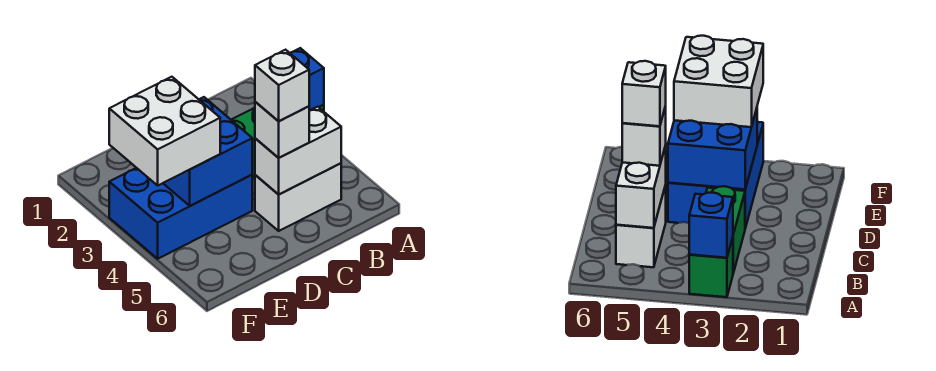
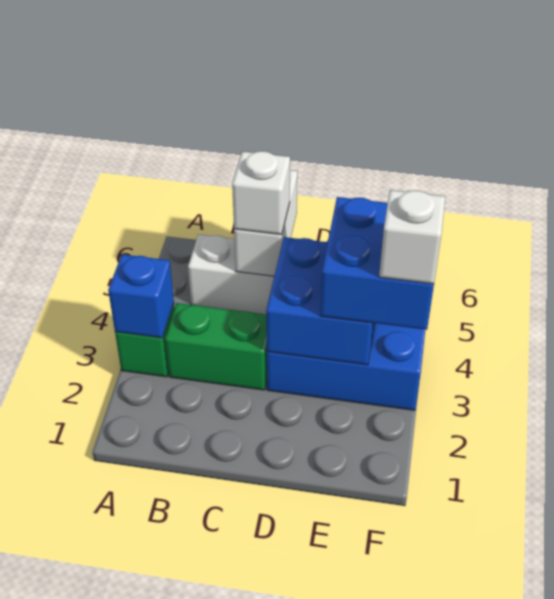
white 1x2 brick [255,107,341,195] -> white 1x2 brick turned to [234,170,297,276]
white 1x1 brick [255,50,309,121] -> white 1x1 brick moved to [379,190,445,284]
white 2x2 brick [109,77,220,185] -> blue 2x2 brick [320,197,434,330]

